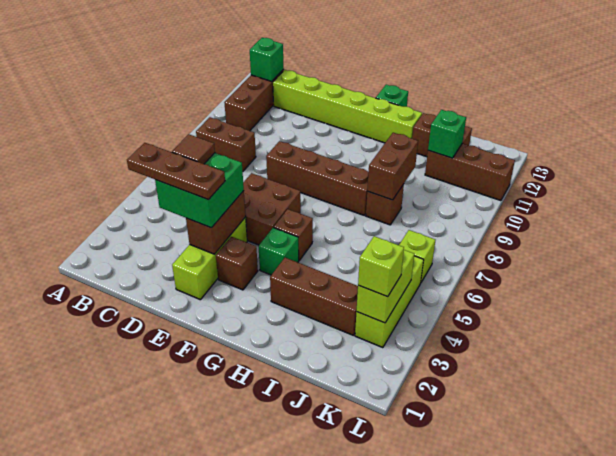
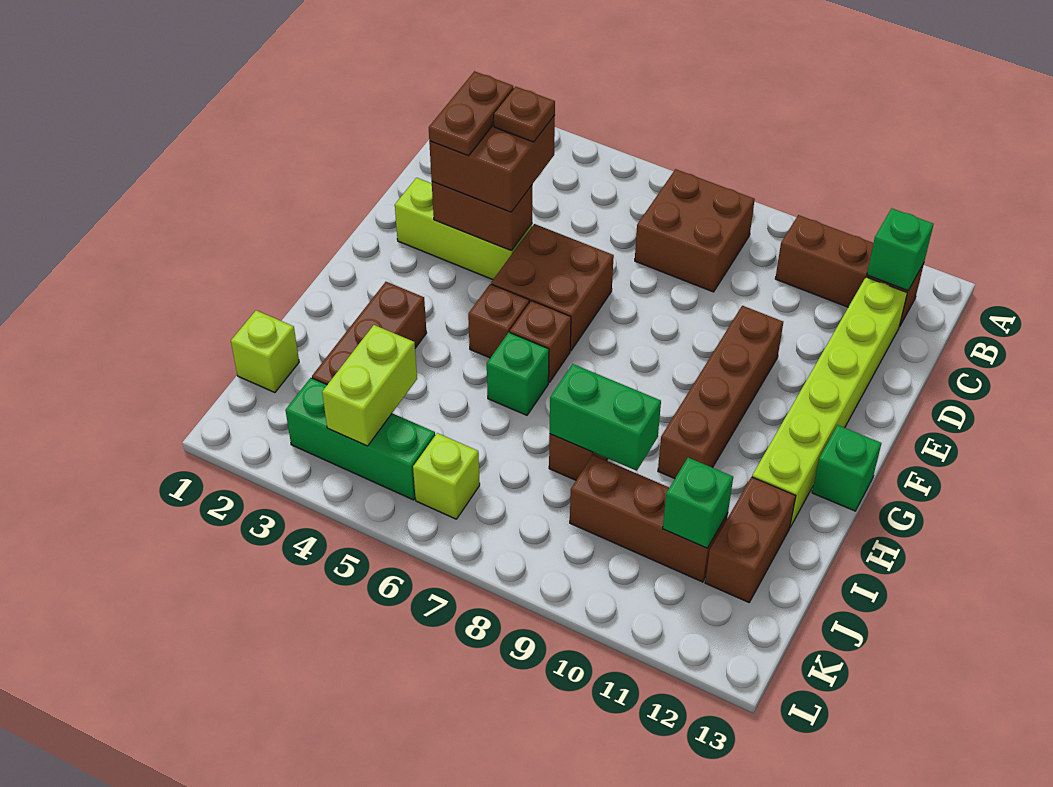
brown 1x2 brick [196,117,256,171] -> brown 2x2 brick [635,169,755,292]
brown 1x3 plate [127,143,225,200] -> brown 1x2 plate [429,71,513,156]
green 2x2 brick [155,153,244,228] -> brown 2x2 brick [429,115,555,212]
brown 1x1 tile [172,134,215,164] -> brown 1x1 plate [494,87,555,142]
brown 1x4 brick [266,141,369,216] -> brown 1x4 brick moved to [658,306,783,479]
brown 1x1 brick [216,237,258,290] -> brown 1x1 brick moved to [510,301,571,383]
green 1x1 brick [258,228,299,275] -> green 1x1 brick moved to [487,333,549,415]
brown 1x2 brick [367,133,418,200] -> green 1x2 brick [550,364,661,471]
brown 1x3 brick [425,143,515,201] -> brown 1x3 brick turned to [570,455,728,582]
lime 1x3 brick [355,256,424,348] -> green 1x3 brick [285,378,435,500]
lime 1x2 brick [357,250,414,323] -> lime 1x2 brick turned to [322,325,417,446]
lime 1x1 brick [358,236,404,297] -> lime 1x1 brick moved to [231,310,299,393]

